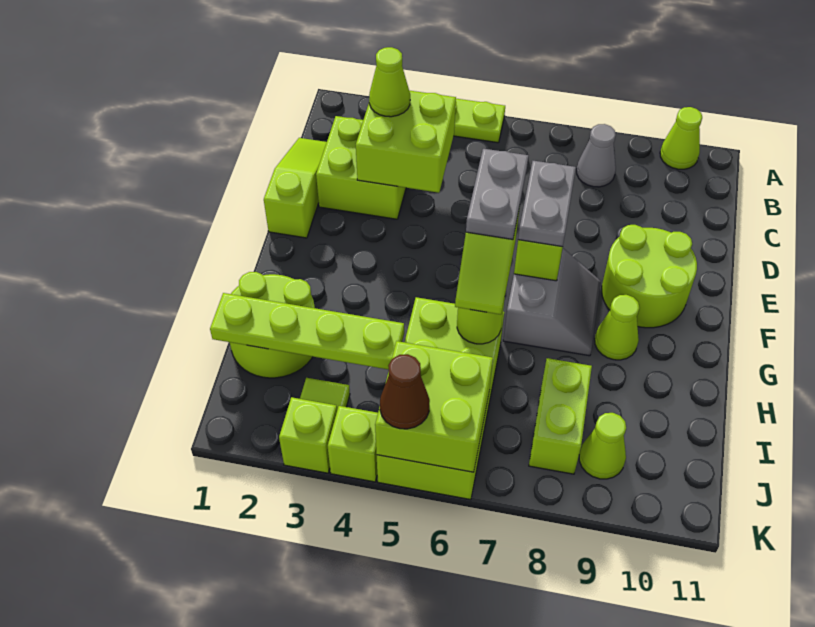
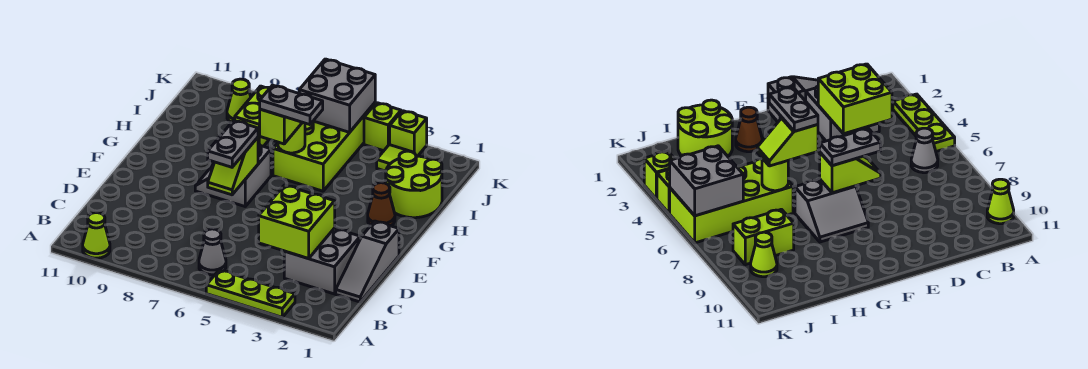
grey 1x1 cone [577,124,616,187] -> grey 1x1 cone moved to [199,229,226,275]
lime 1x3 slope [264,138,327,238] -> grey 1x3 slope [336,221,399,302]
lime 2x2 brick [316,116,406,219] -> grey 2x2 brick [284,228,360,294]
lime 1x1 cone [369,47,410,117] -> none
lime 2x2 round brick [602,225,697,328] -> none
grey 1x2 plate [466,149,528,239] -> grey 1x2 plate turned to [260,85,323,125]
lime 1x1 cone [595,295,639,360] -> none
lime 1x4 plate [210,293,404,370] -> none
lime 2x2 brick [375,341,493,472] -> grey 2x2 brick [299,59,375,132]
brown 1x1 cone [380,354,430,429] -> brown 1x1 cone moved to [368,183,395,226]

